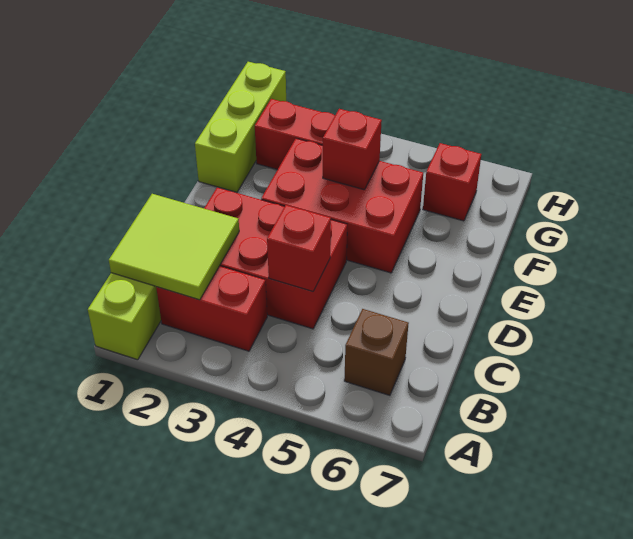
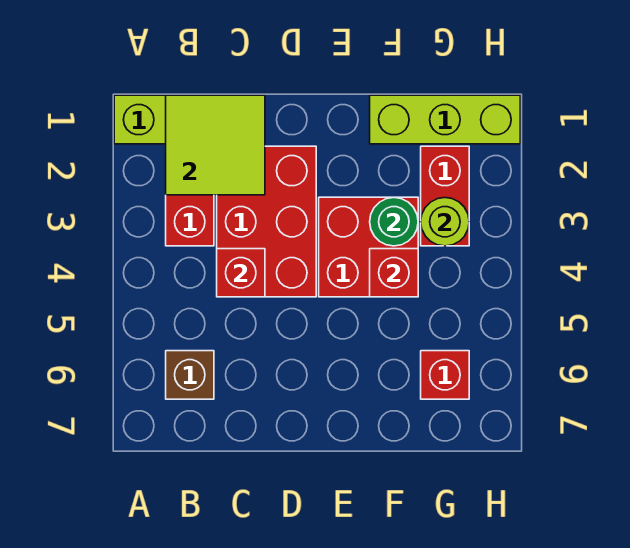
red 2x3 brick [261,138,423,273] -> red 2x2 brick [319,197,418,297]
none -> green 1x1 round brick [370,197,418,246]
none -> lime 1x1 round brick [421,198,469,246]

